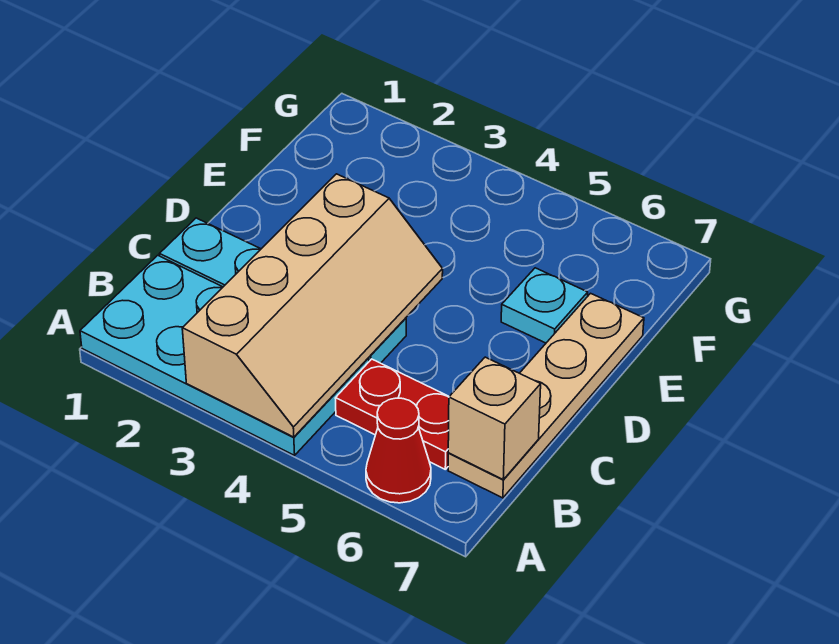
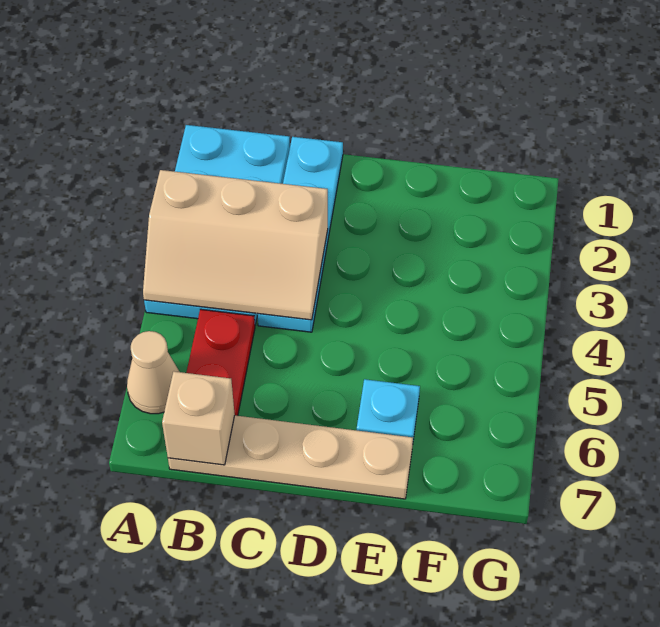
tan 2x4 slope [182,174,443,437] -> tan 2x3 slope [143,170,328,320]
red 1x1 cone [366,398,431,503] -> tan 1x1 cone [127,331,180,414]

